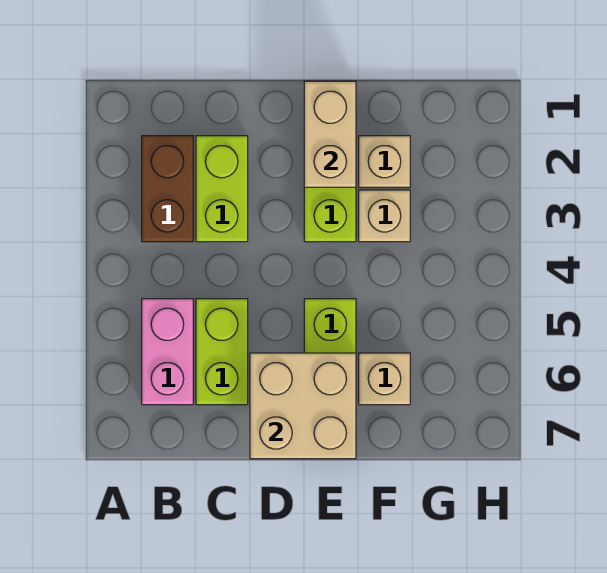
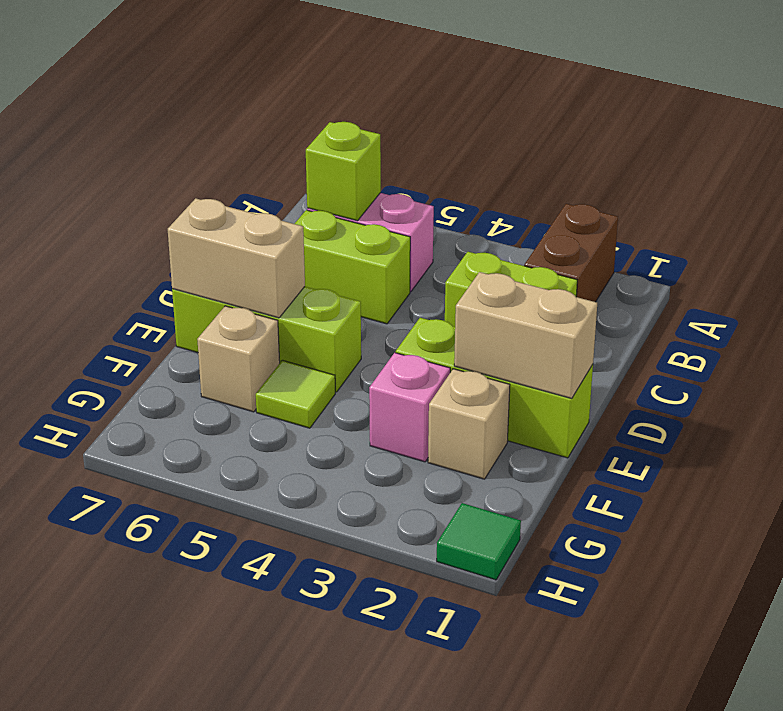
brown 1x2 brick [142,136,193,242] -> brown 1x2 brick turned to [524,204,618,302]
none -> lime 1x1 brick [306,122,381,221]
tan 2x2 brick [250,353,356,459] -> tan 1x2 brick [168,198,305,318]
tan 1x1 brick [359,190,410,242] -> pink 1x1 brick [369,353,450,462]
none -> lime 1x1 tile [256,360,335,428]
none -> green 1x1 tile [437,503,521,580]

